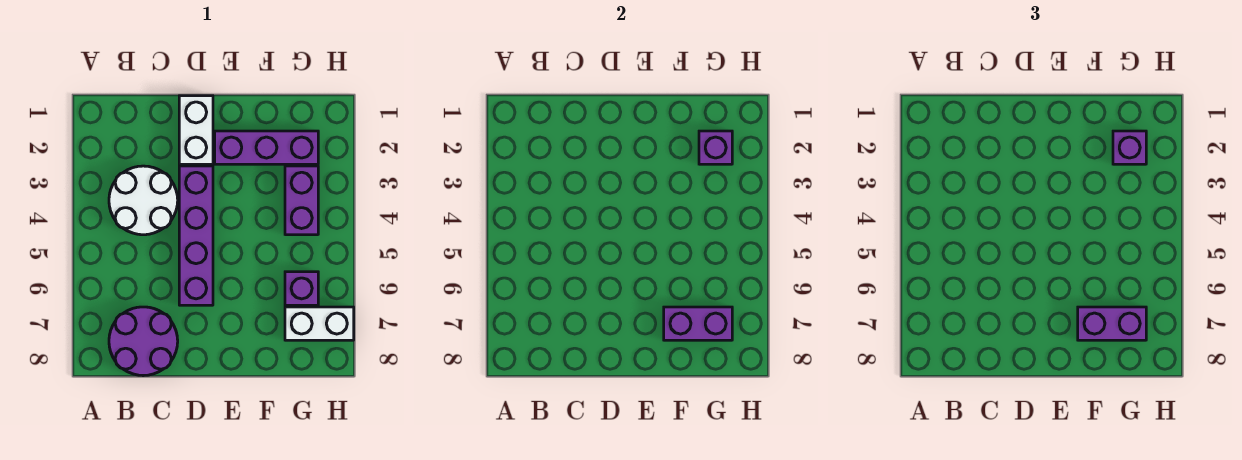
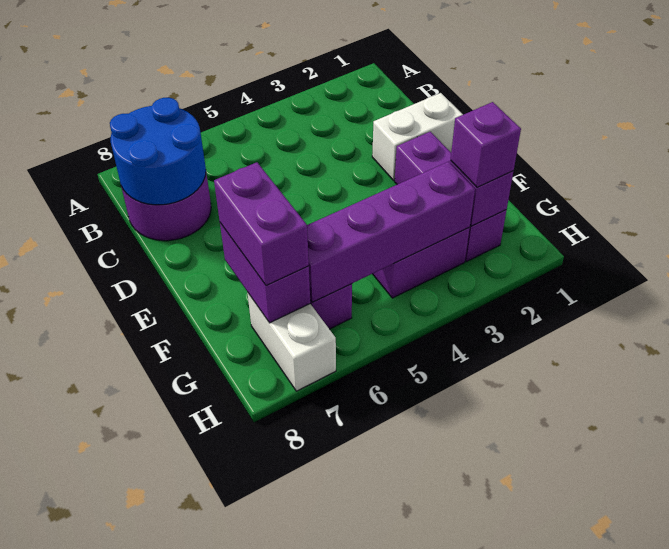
white 2x2 round brick [109,166,178,235] -> none
none -> blue 2x2 round brick [110,98,206,205]
purple 1x4 brick [179,166,213,305] -> purple 1x4 brick moved to [307,162,475,302]

